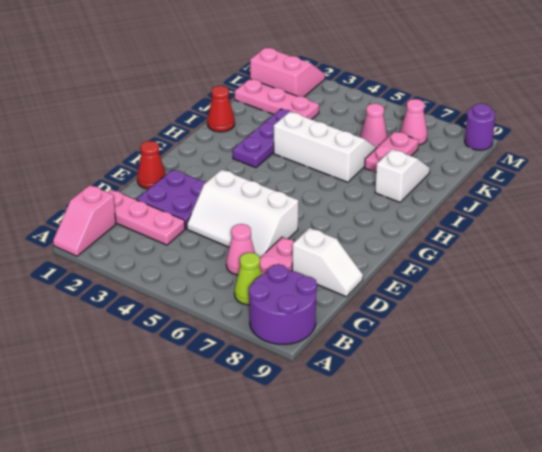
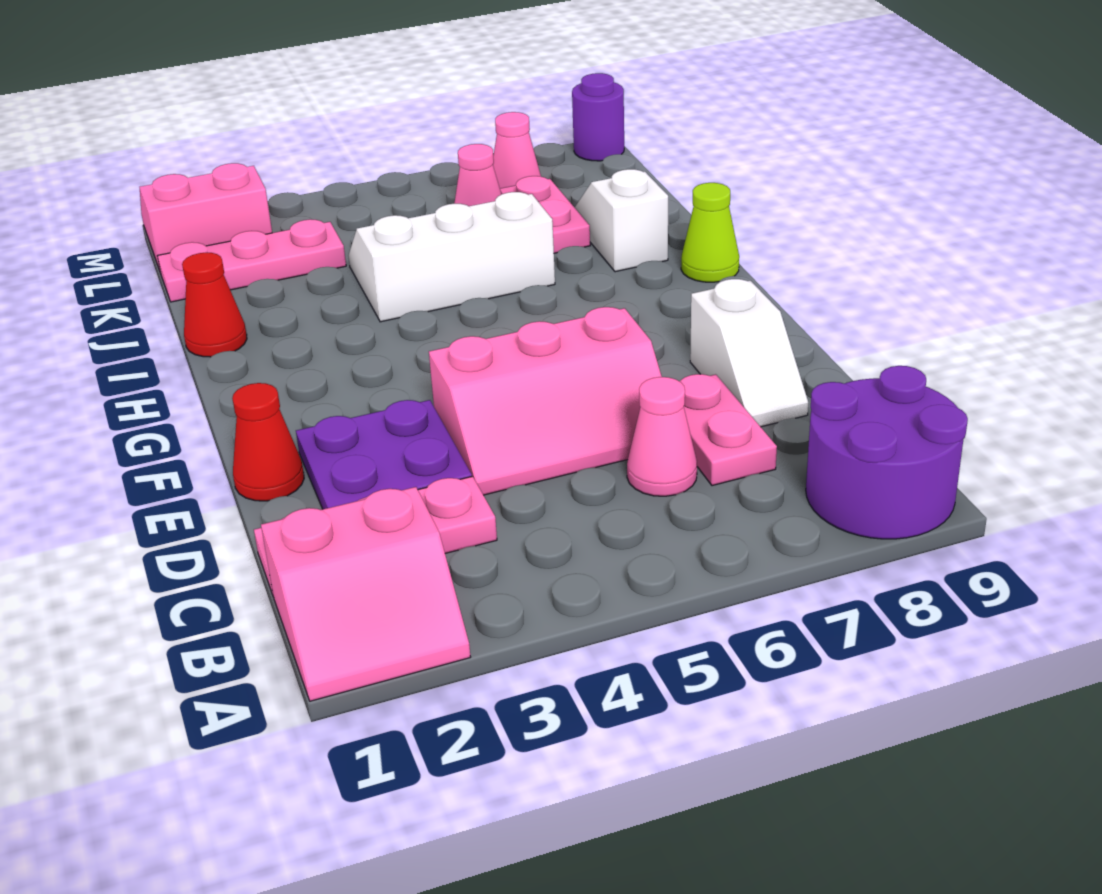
pink 1x2 slope [53,185,116,256] -> pink 2x2 slope [261,487,470,701]
lime 1x1 cone [234,253,262,305] -> lime 1x1 cone moved to [681,183,739,282]
white 2x3 slope [187,170,298,258] -> pink 2x3 slope [429,307,662,495]
white 1x2 slope [292,228,363,297] -> white 1x2 slope turned to [690,279,808,427]
purple 1x3 plate [233,109,291,168] -> none

